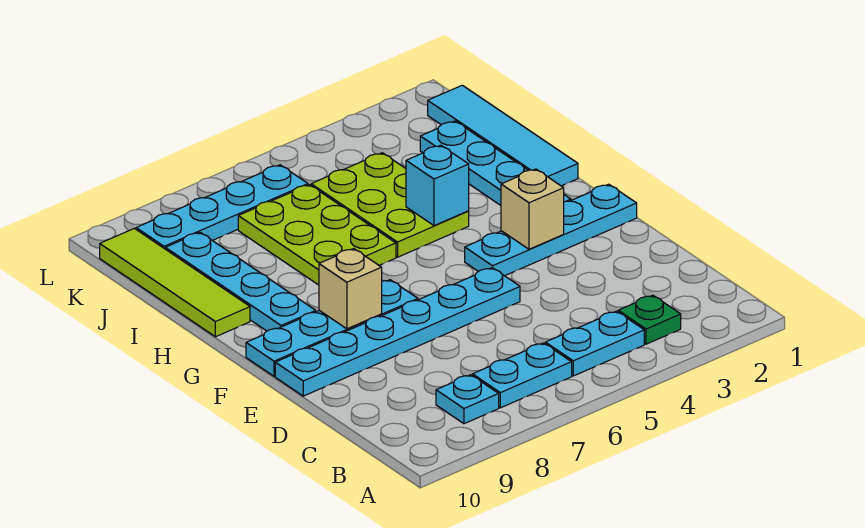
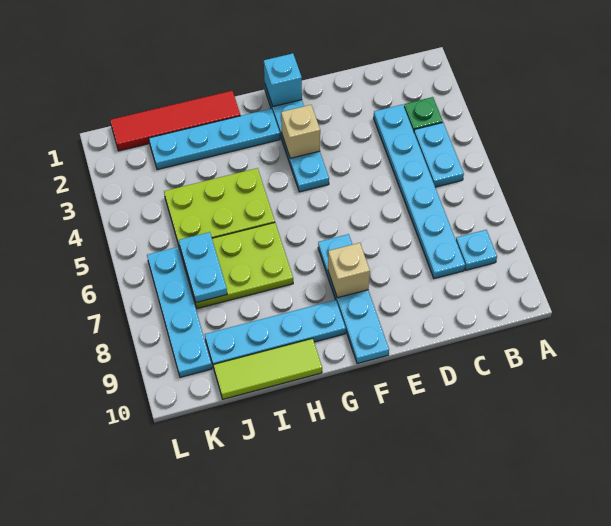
cyan 1x2 plate [473,343,572,408] -> cyan 1x2 plate moved to [179,232,227,303]
cyan 1x6 plate [275,268,520,396] -> cyan 1x6 plate moved to [374,104,465,279]
cyan 1x4 tile [428,85,578,186] -> red 1x4 tile [110,91,240,151]
cyan 1x1 brick [406,145,469,226] -> cyan 1x1 brick moved to [264,53,302,106]
lime 1x4 tile [100,228,250,337] -> lime 1x3 tile [213,338,322,399]

